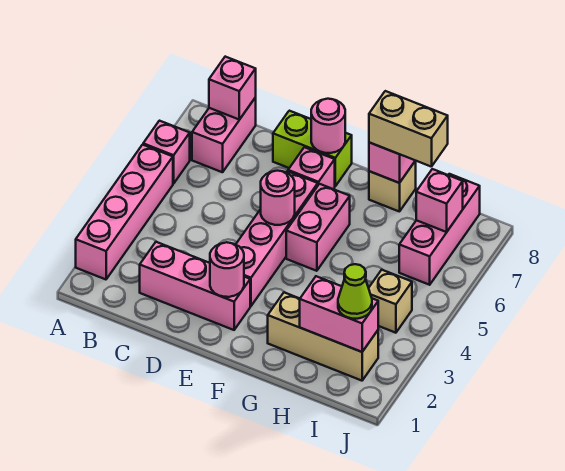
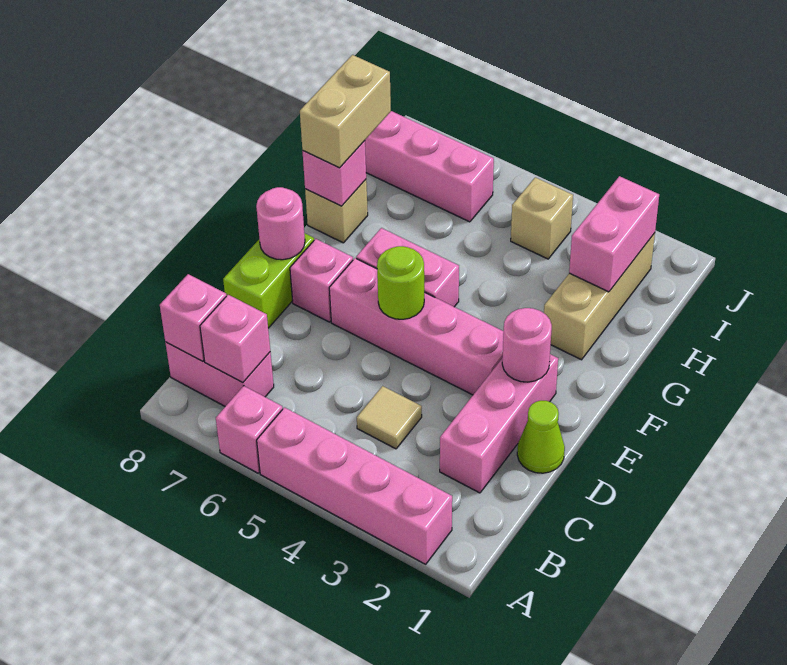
none -> tan 1x1 tile [357,386,422,449]
pink 1x1 round brick [261,171,295,225] -> lime 1x1 round brick [377,246,424,319]
lime 1x1 cone [338,264,372,319] -> lime 1x1 cone moved to [517,401,565,473]
pink 1x1 brick [416,169,463,232] -> pink 1x1 brick moved to [200,295,270,383]

